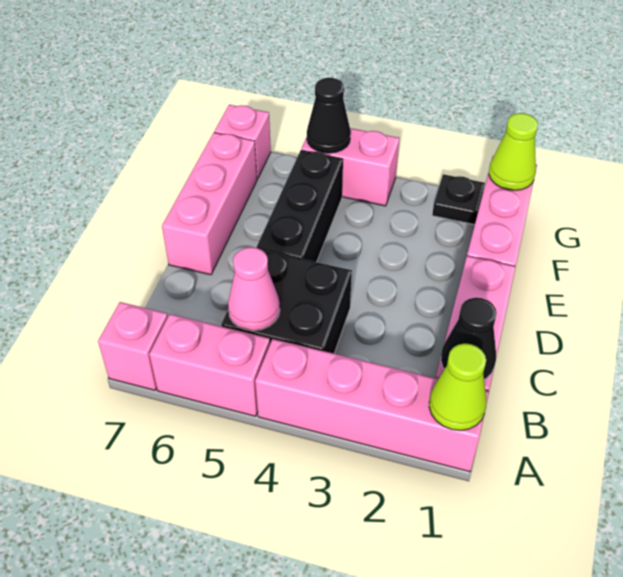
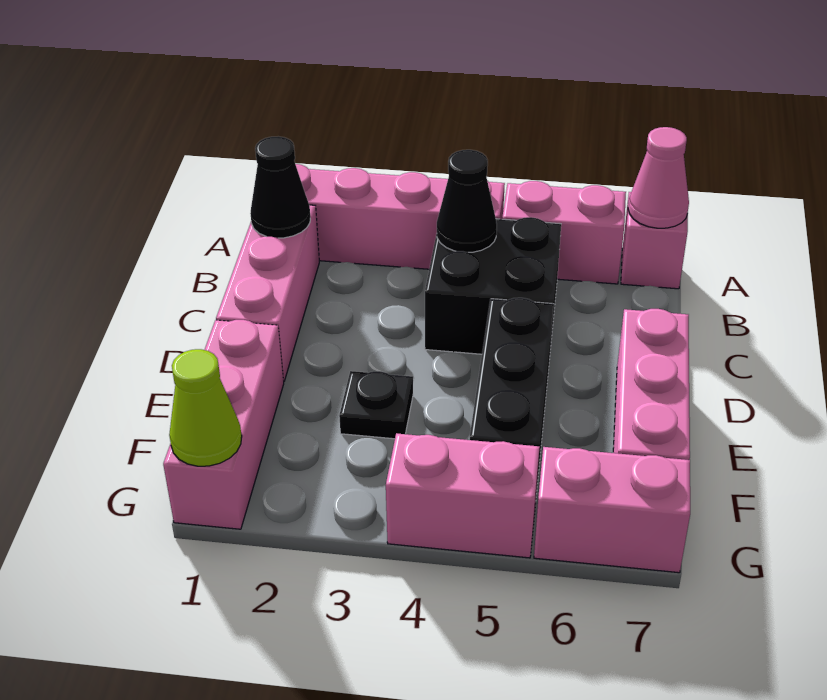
lime 1x1 cone [429,344,486,430] -> none
pink 1x1 cone [228,247,280,331] -> pink 1x1 cone moved to [628,127,689,228]
black 1x1 plate [432,174,485,225] -> black 1x1 plate moved to [339,371,413,439]
black 1x1 cone [307,78,351,153] -> black 1x1 cone moved to [437,150,497,252]
pink 1x1 brick [214,105,271,179] -> pink 1x2 brick [534,447,690,573]

